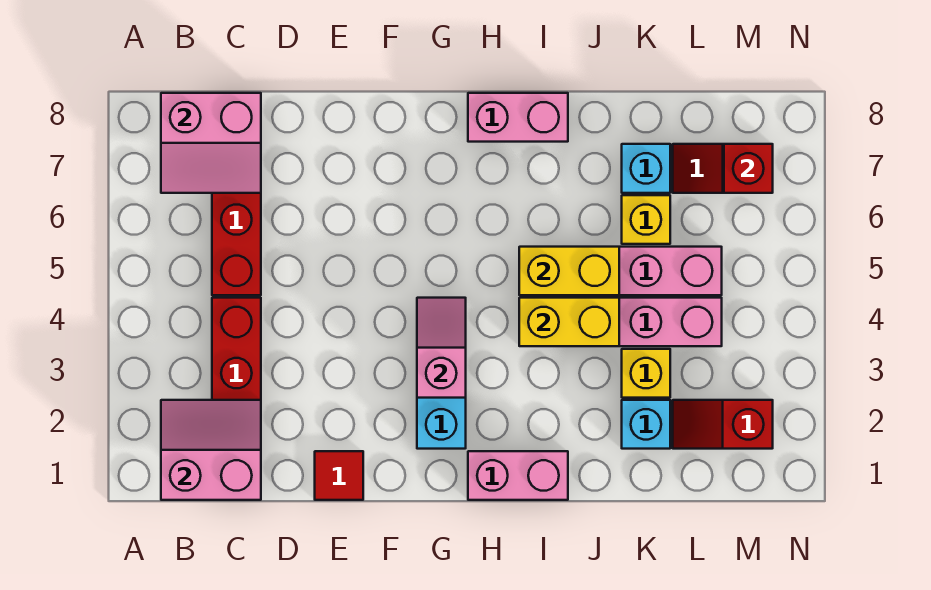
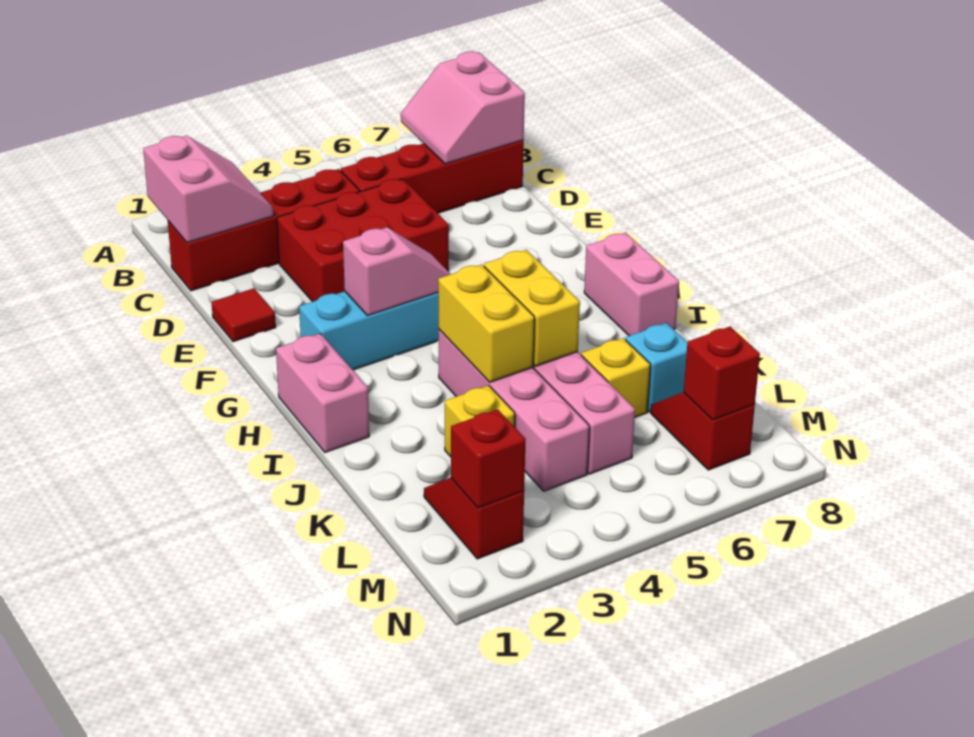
none -> red 2x3 brick [277,179,449,302]
cyan 1x1 brick [622,400,670,449] -> none
none -> red 1x1 brick [451,409,526,508]

